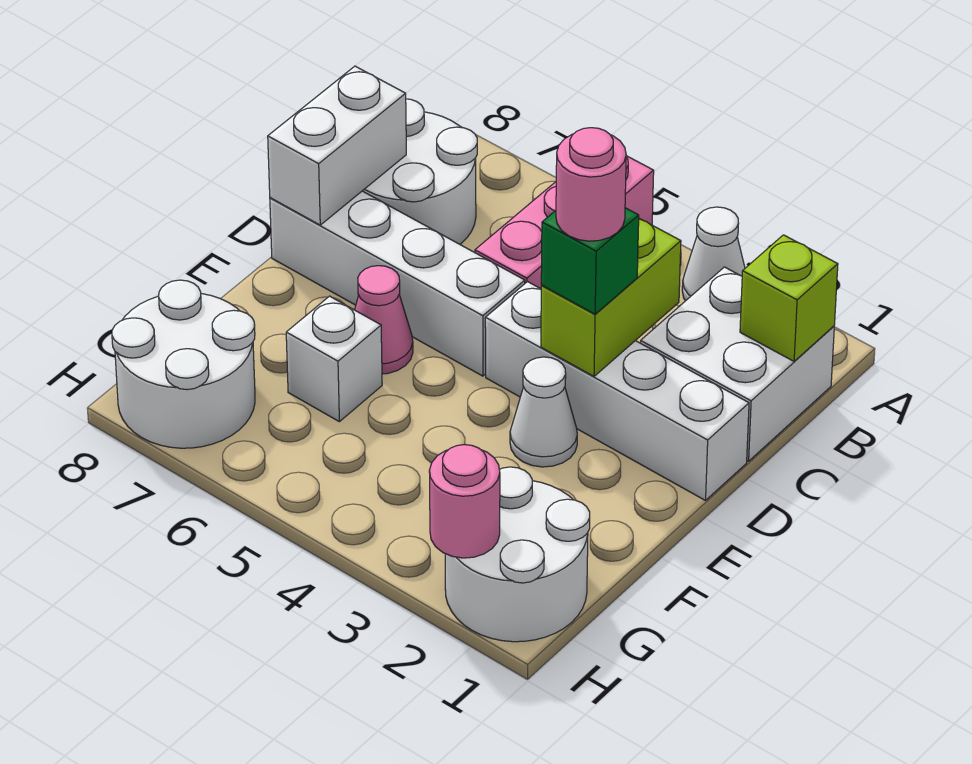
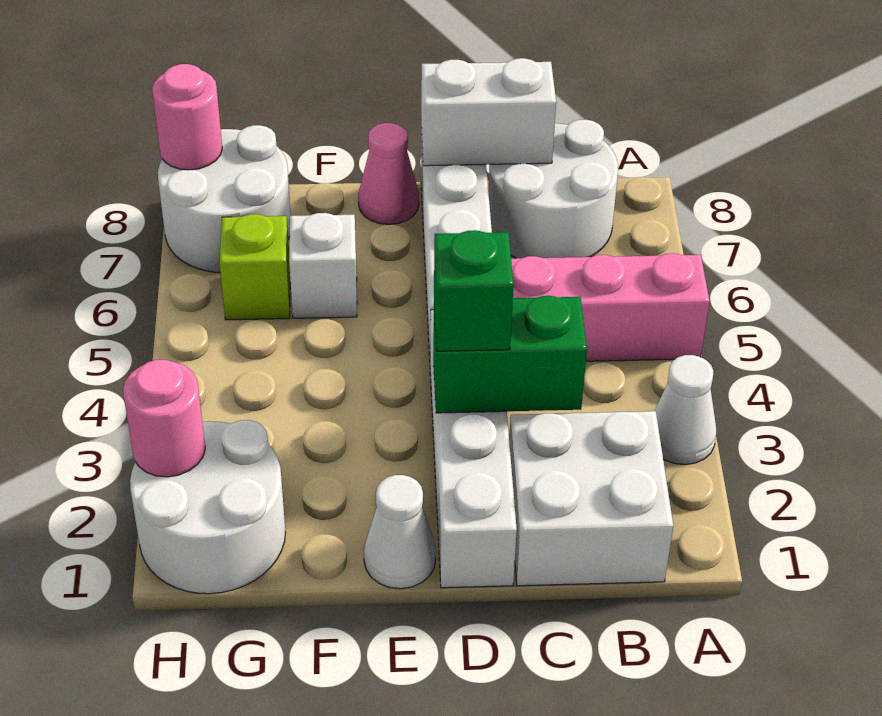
lime 1x1 brick [740,235,838,361] -> lime 1x1 brick moved to [219,214,290,320]
lime 1x2 brick [541,219,681,376] -> green 1x2 brick [433,296,587,413]
pink 1x1 round brick [556,128,626,241] -> pink 1x1 round brick moved to [152,64,222,170]
white 1x1 cone [510,357,577,467] -> white 1x1 cone moved to [364,475,436,589]
pink 1x1 cone [355,266,413,374] -> pink 1x1 cone moved to [358,123,419,225]

